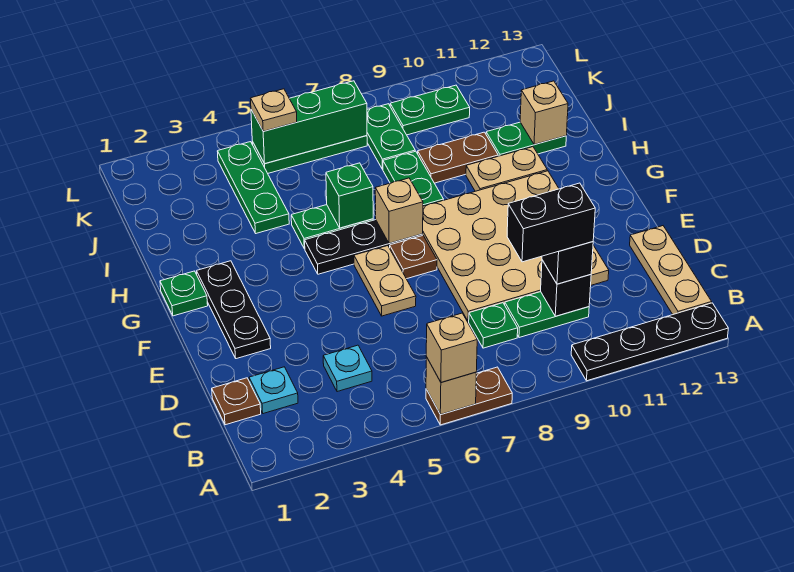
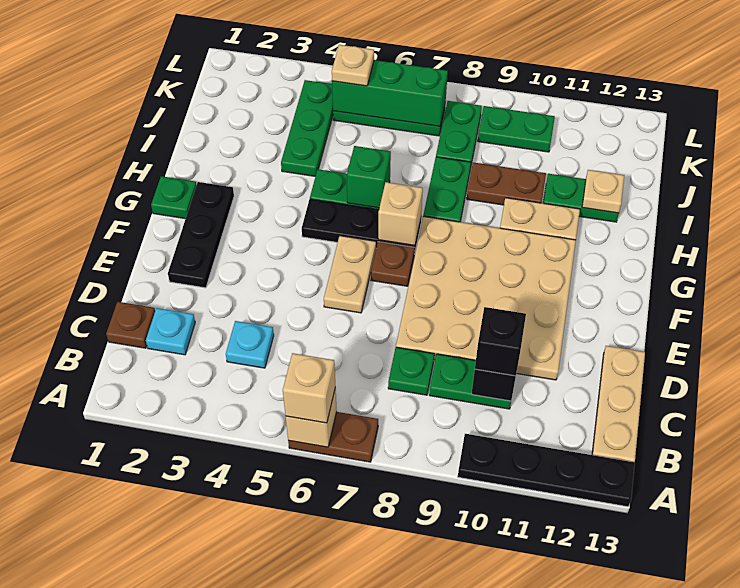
black 1x2 brick [507,183,595,262] -> none
tan 1x1 brick [520,81,568,145] -> tan 1x1 plate [582,170,624,213]

